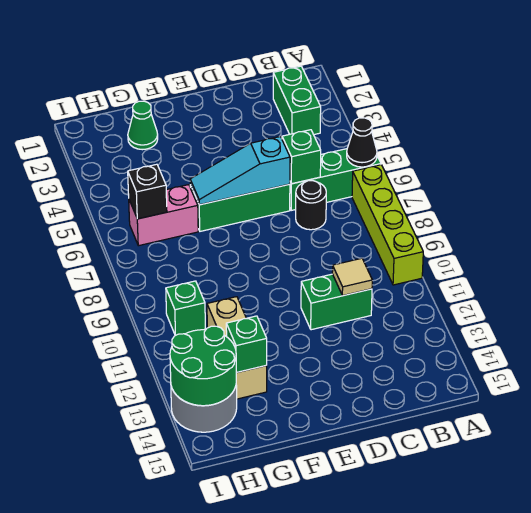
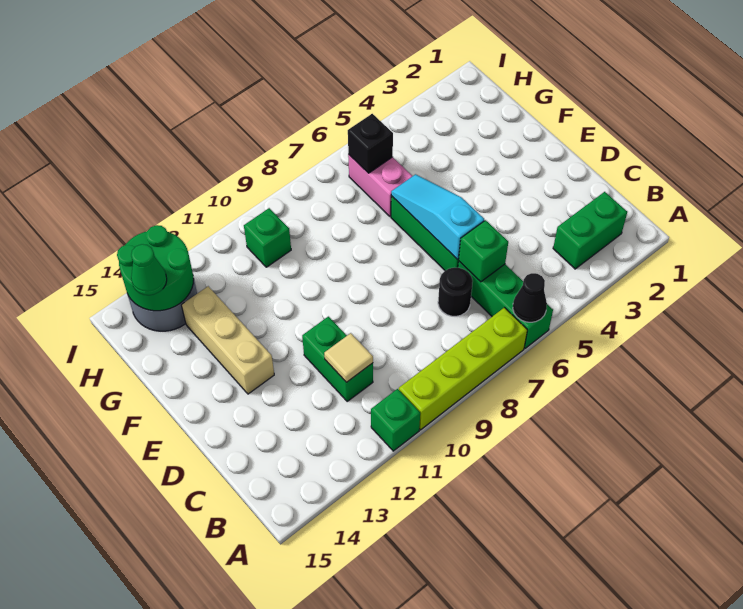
green 1x1 cone [128,101,158,150] -> green 1x1 cone moved to [131,244,167,295]
tan 1x3 brick [207,297,267,399] -> tan 1x3 brick turned to [182,286,274,394]
green 1x1 brick [226,316,267,372] -> green 1x1 brick moved to [371,389,420,451]

